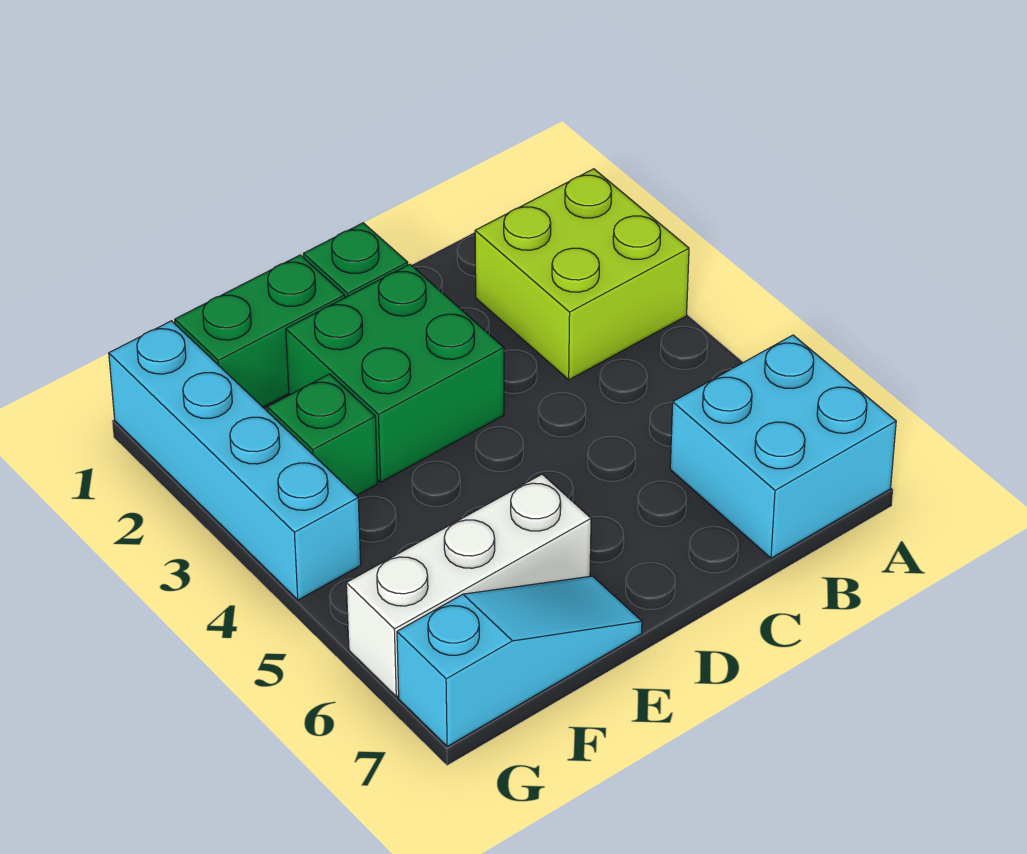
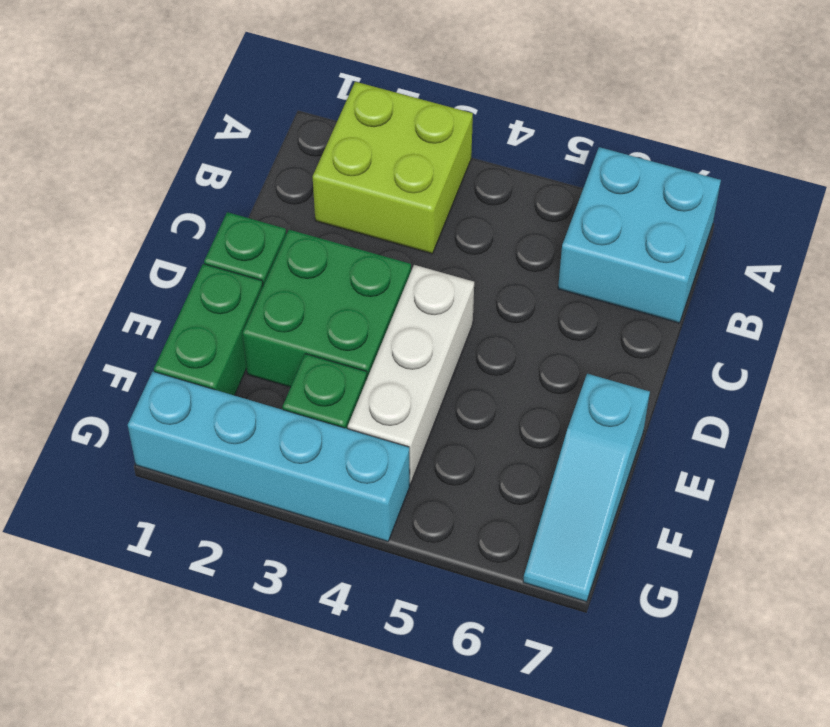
white 1x3 brick [346,474,591,697] -> white 1x3 brick moved to [348,265,474,484]
cyan 1x3 slope [397,576,642,746] -> cyan 1x3 slope turned to [523,374,650,602]

